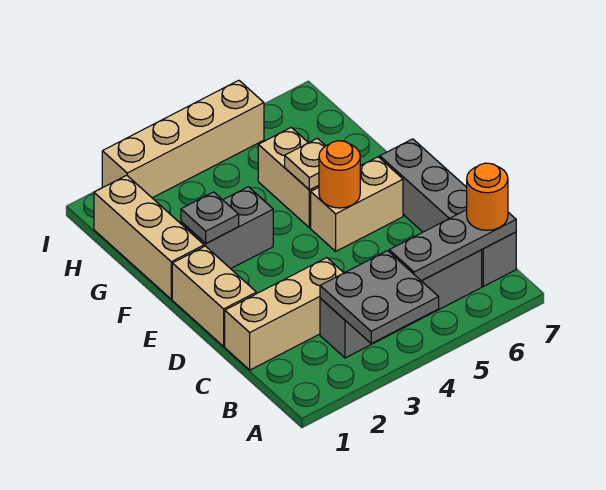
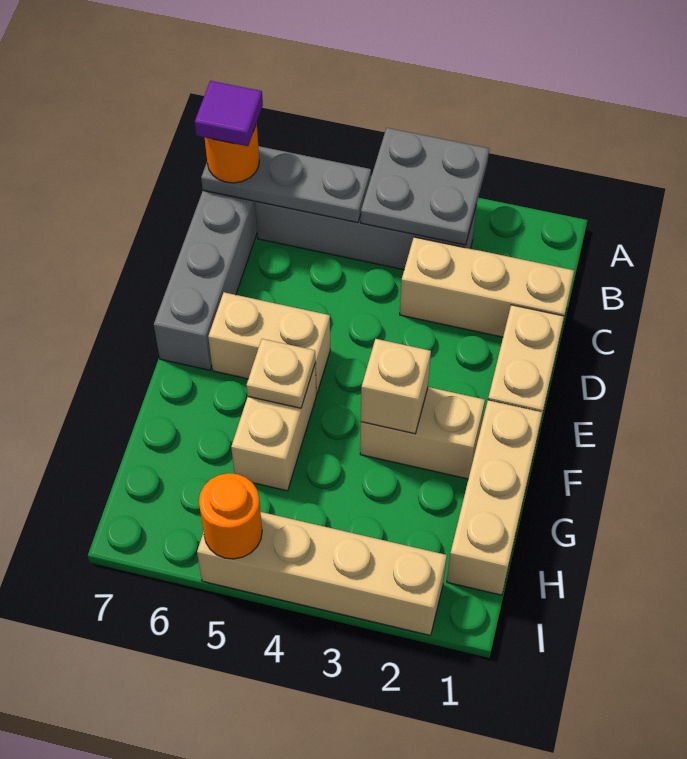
none -> purple 1x1 tile [195,81,263,146]
orange 1x1 round brick [319,141,360,208] -> orange 1x1 round brick moved to [199,473,262,559]
grey 1x2 brick [181,187,273,269] -> tan 1x2 brick [360,387,485,479]
grey 1x1 plate [181,192,239,243] -> none
none -> tan 1x1 brick [361,339,431,434]

